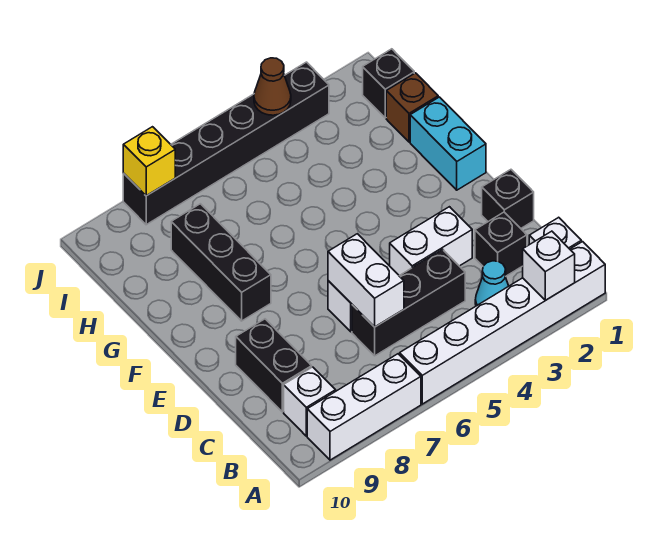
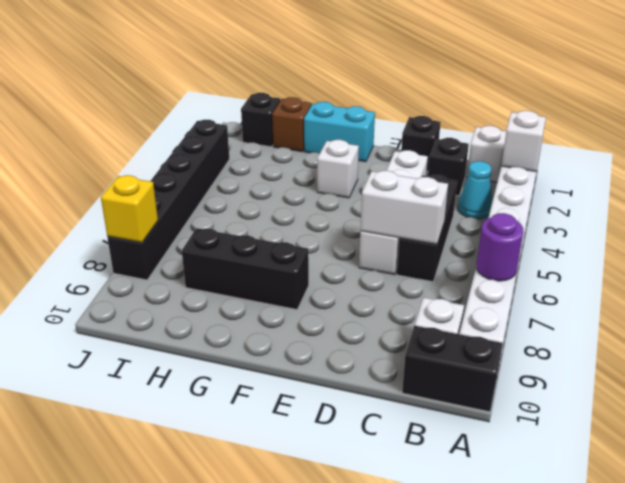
none -> purple 1x1 round brick [477,213,523,281]
black 1x2 brick [236,319,312,412] -> black 1x2 brick moved to [402,326,503,412]
none -> white 1x1 brick [317,140,359,198]
brown 1x1 cone [254,58,291,115] -> none

